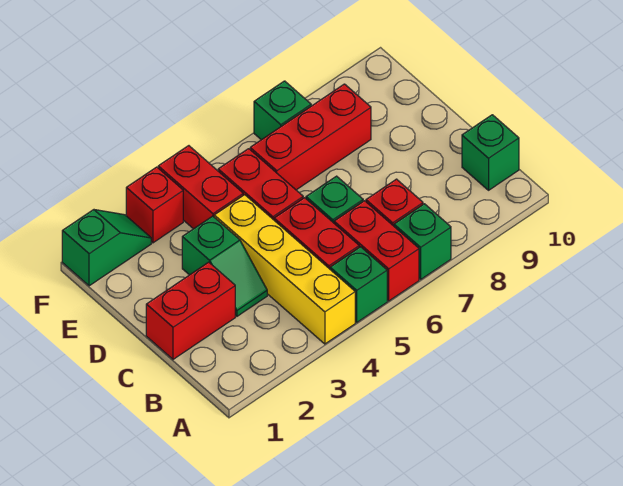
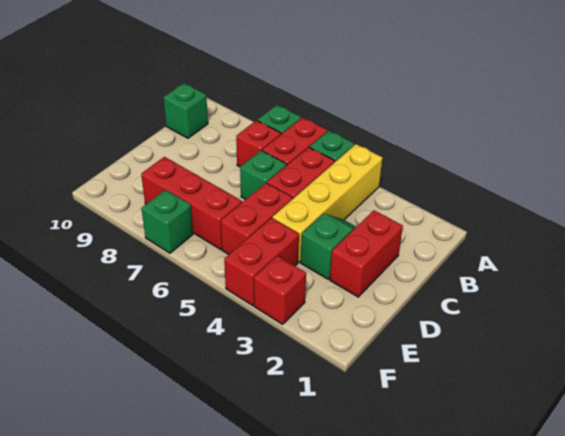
red 1x2 brick [146,262,235,359] -> red 1x2 brick turned to [330,210,403,297]
green 1x2 slope [62,210,151,286] -> none

